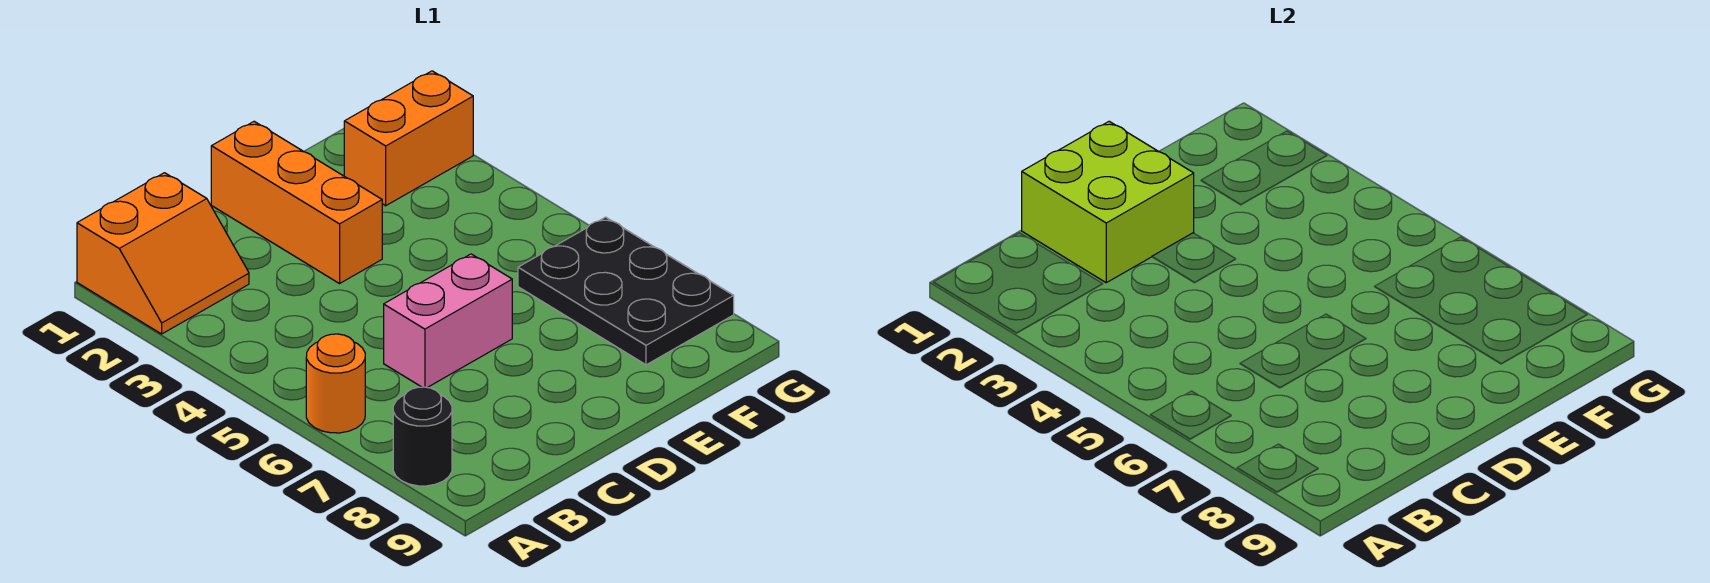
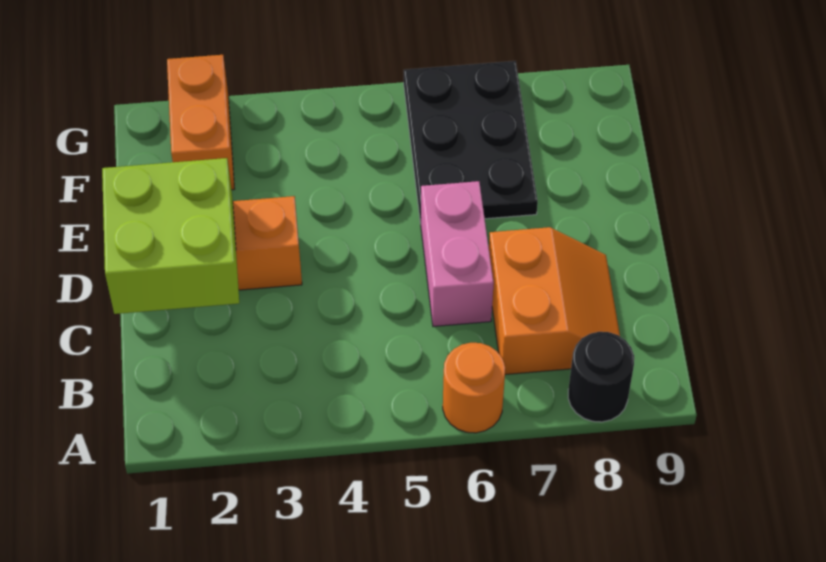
orange 2x2 slope [77,173,249,334] -> orange 2x2 slope moved to [489,227,620,375]
black 2x3 plate [518,217,734,365] -> black 2x3 plate turned to [404,61,538,223]

